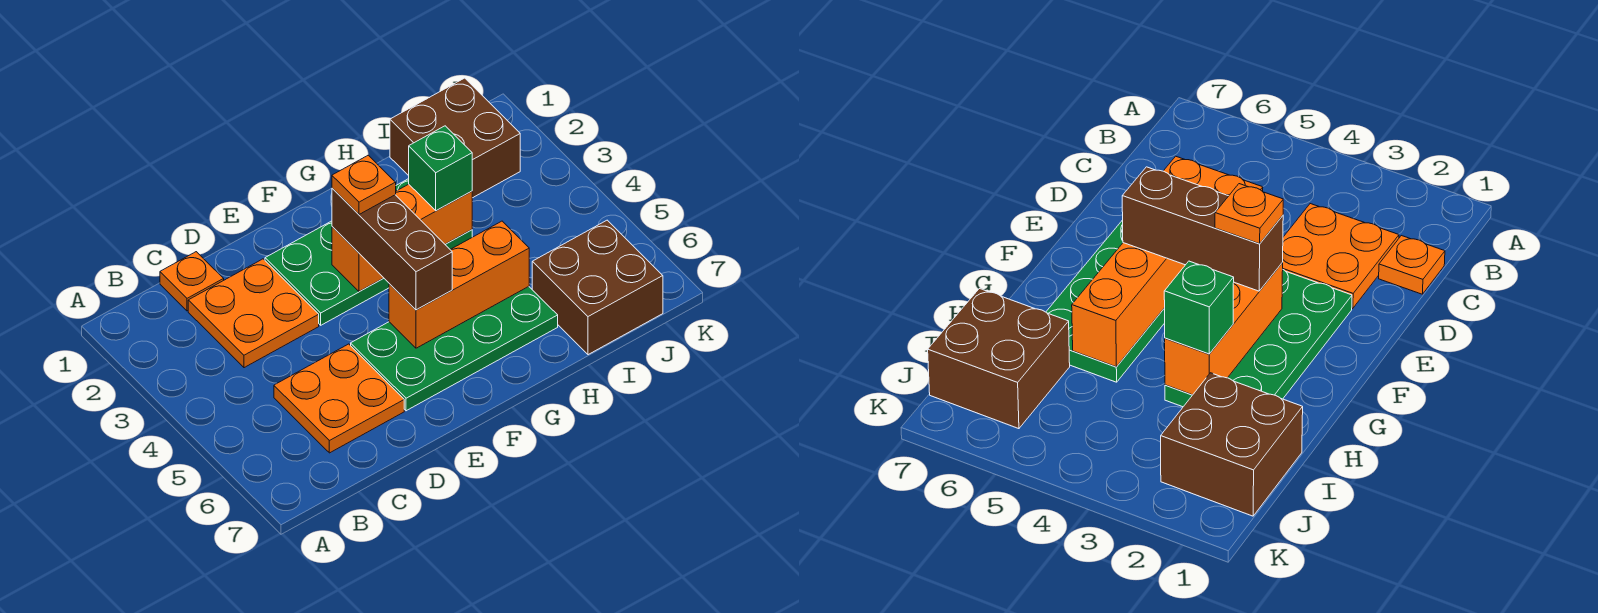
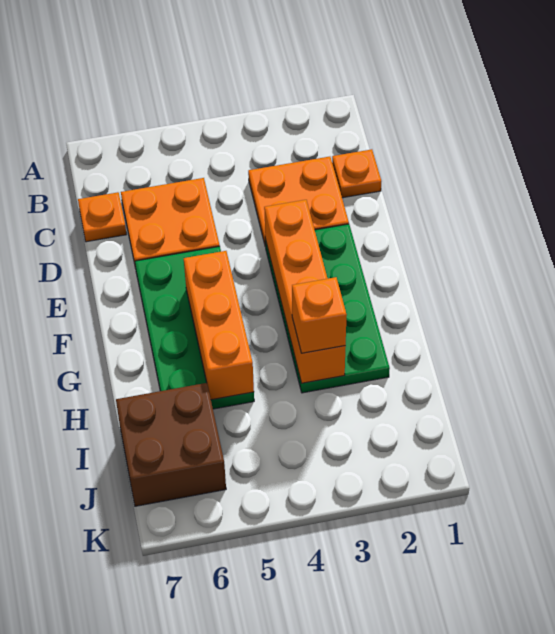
orange 1x3 brick [332,184,472,292] -> orange 1x4 brick [264,200,346,383]
brown 1x3 brick [332,188,452,310] -> none
orange 1x1 plate [332,155,396,214] -> orange 1x1 plate moved to [78,192,126,242]
green 1x1 brick [409,126,472,211] -> orange 1x1 brick [292,277,347,353]
brown 2x2 brick [390,78,520,198] -> none

